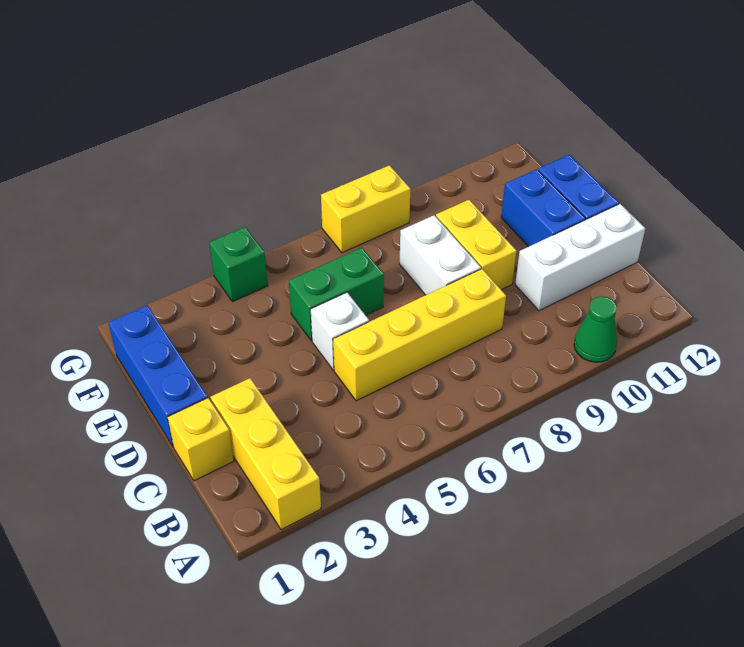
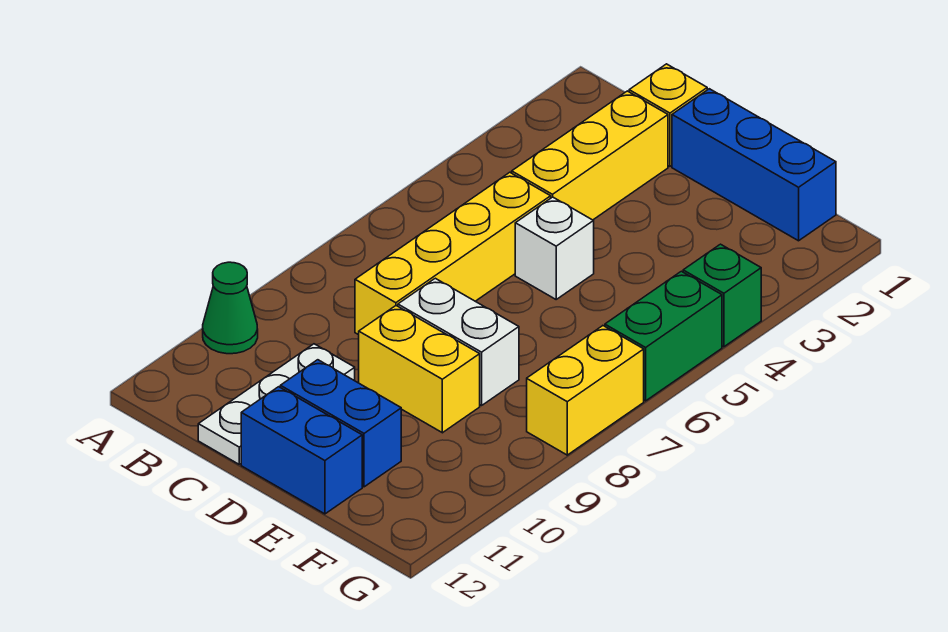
yellow 1x3 brick [210,378,321,530] -> yellow 1x3 brick turned to [512,91,668,220]
white 1x3 brick [515,204,645,311] -> white 1x3 plate [198,344,355,464]
green 1x2 brick [289,248,384,341] -> green 1x2 brick moved to [605,271,722,401]

